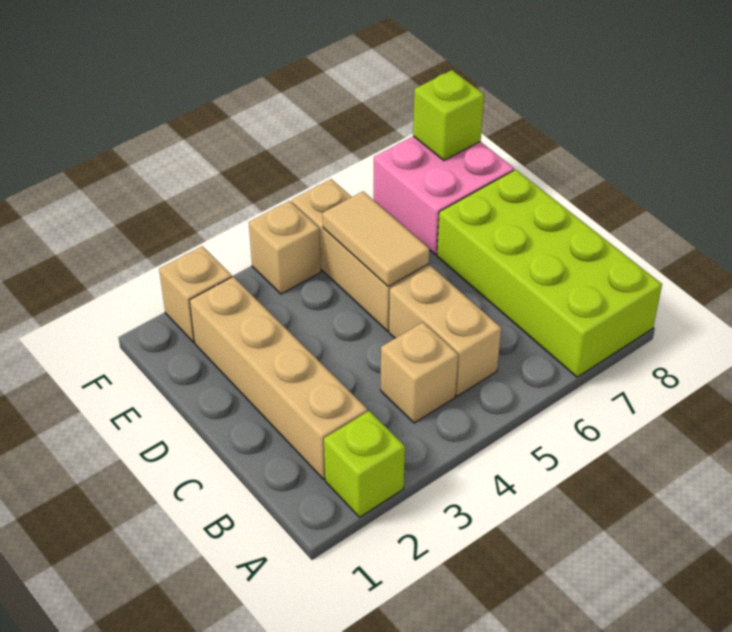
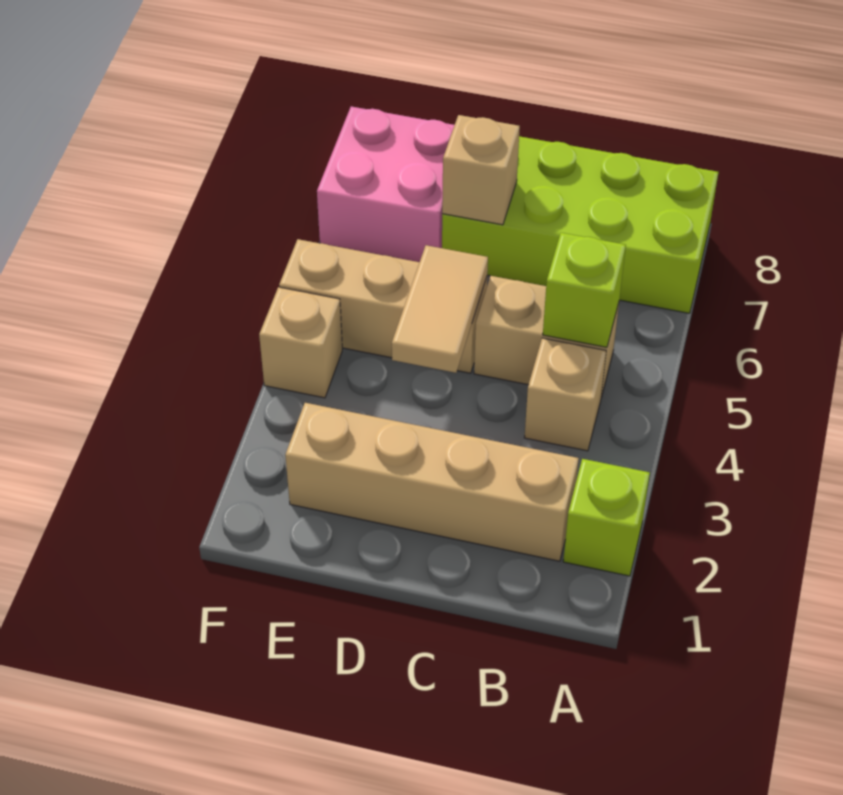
tan 1x2 tile [323,192,429,286] -> tan 1x2 tile turned to [392,245,488,373]
tan 1x1 brick [159,246,232,342] -> tan 1x1 brick moved to [442,115,520,225]
lime 1x1 brick [413,70,484,161] -> lime 1x1 brick moved to [543,233,626,347]

